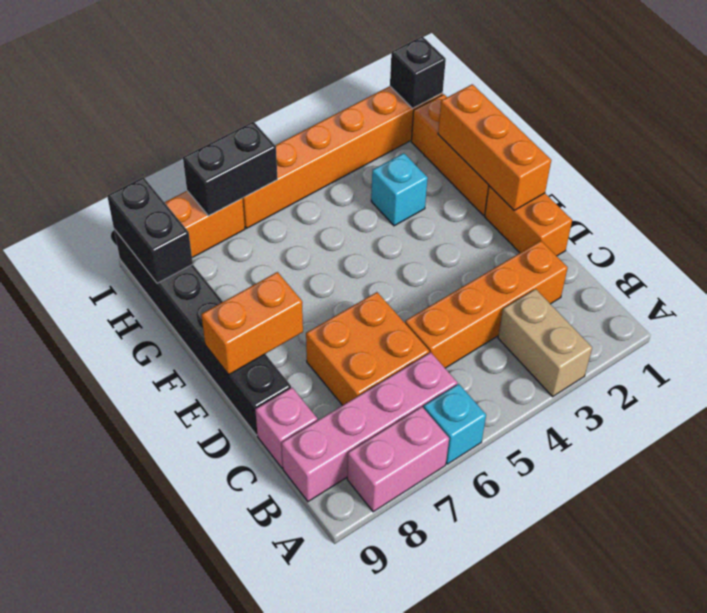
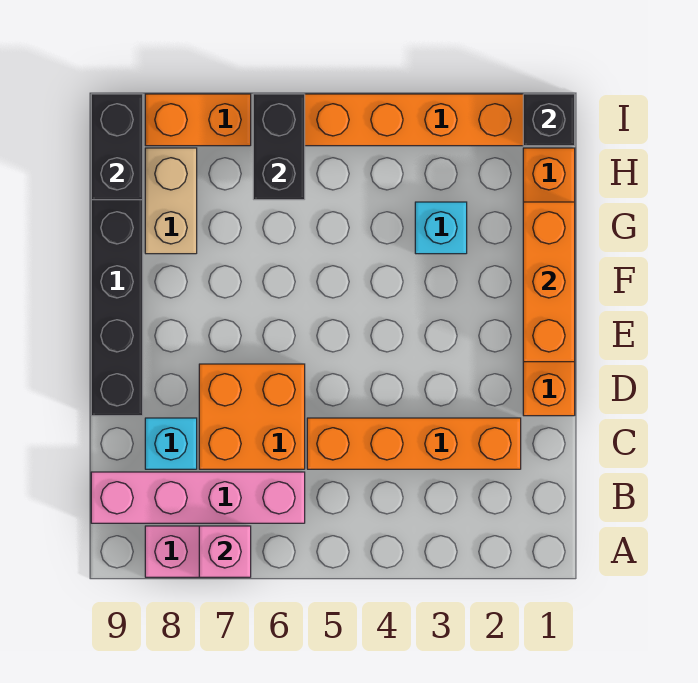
tan 1x2 brick [498,289,592,397] -> tan 1x2 brick moved to [145,148,197,254]
cyan 1x1 brick [424,384,486,464] -> cyan 1x1 brick moved to [145,418,197,469]
pink 1x1 brick [255,388,317,468] -> pink 1x1 brick moved to [199,526,251,577]
orange 1x2 brick [201,272,303,374] -> none
black 1x2 brick [183,122,277,216] -> black 1x2 brick turned to [253,94,305,200]

